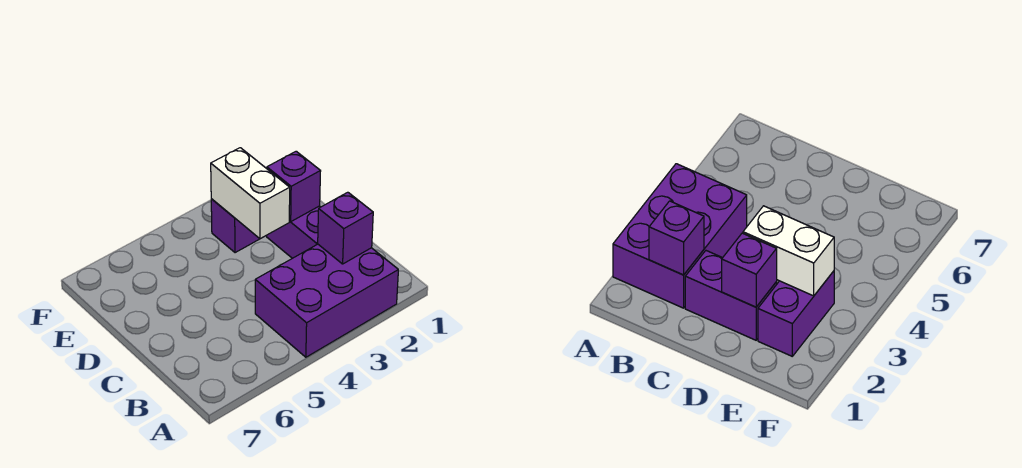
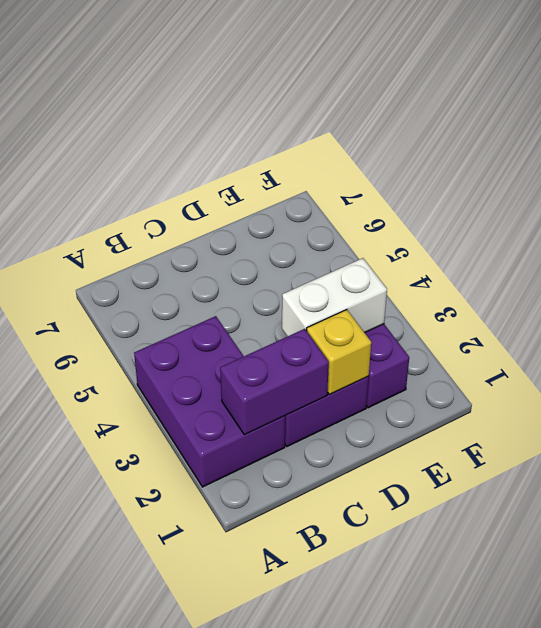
purple 1x1 brick [318,192,373,264] -> purple 1x2 brick [220,329,329,435]
purple 1x1 brick [267,151,321,222] -> yellow 1x1 brick [307,310,371,395]

